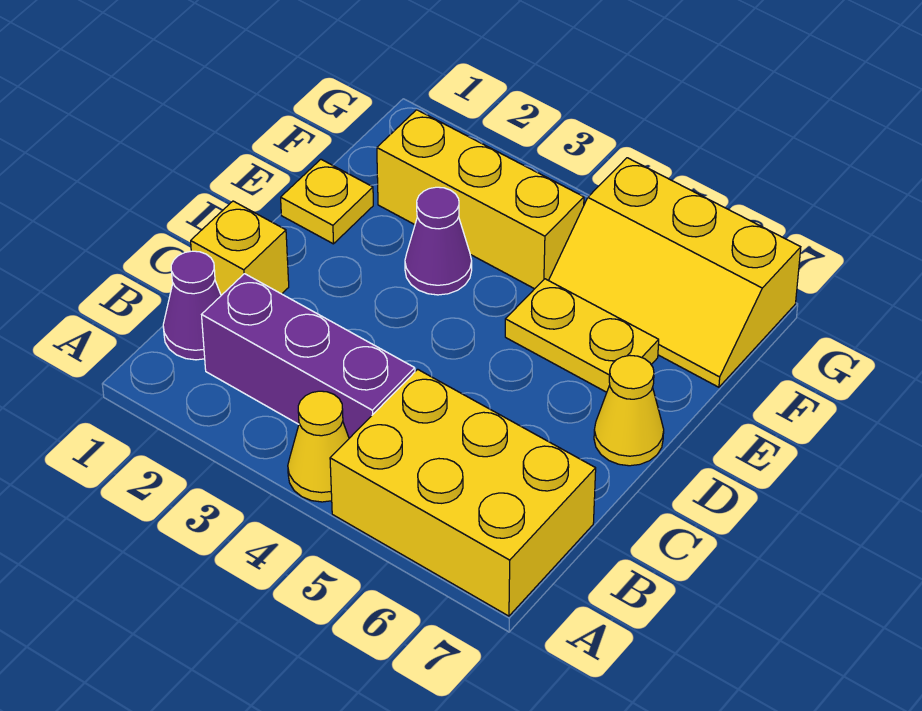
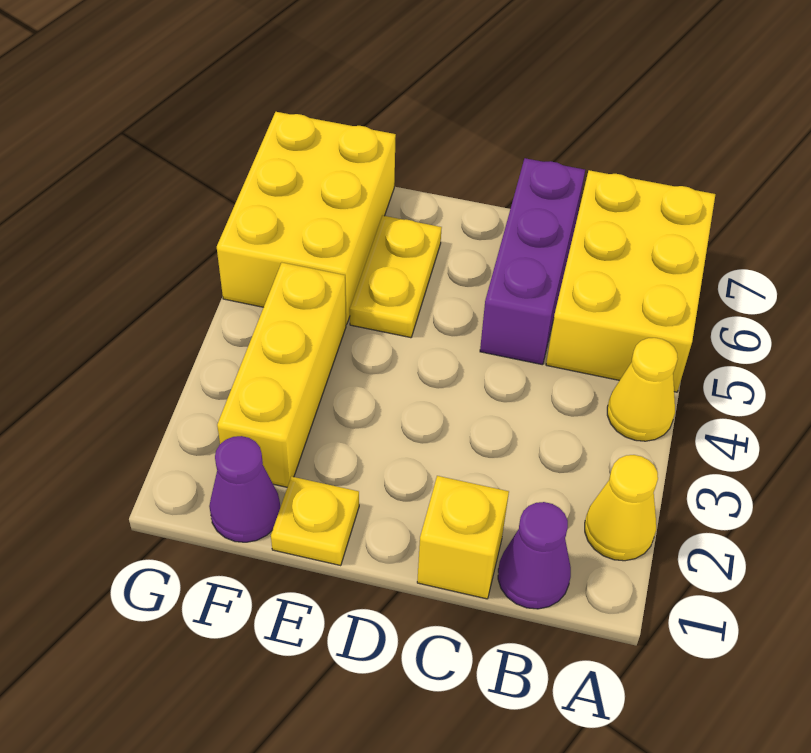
purple 1x3 brick [202,274,415,438] -> purple 1x3 brick moved to [480,158,585,365]
yellow 1x1 cone [594,356,664,466] -> yellow 1x1 cone moved to [585,455,658,561]
purple 1x1 cone [405,187,472,295] -> purple 1x1 cone moved to [209,436,280,542]
yellow 2x3 slope [549,158,801,387] -> yellow 2x3 brick [217,112,396,324]

